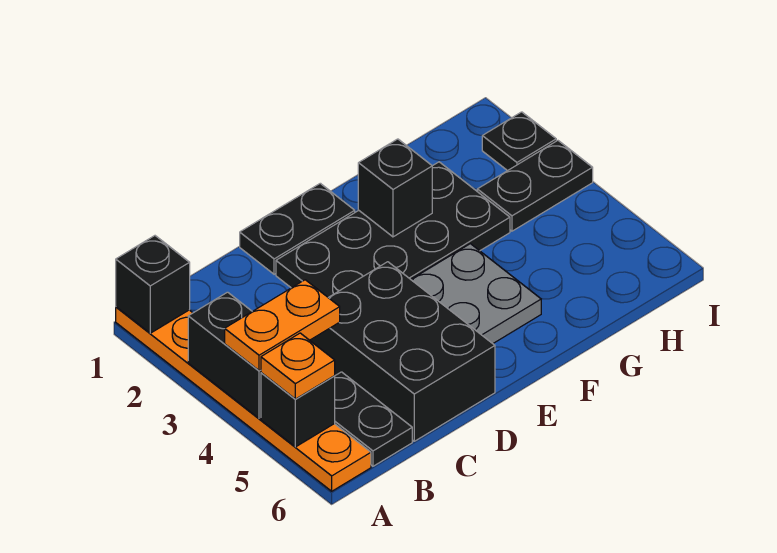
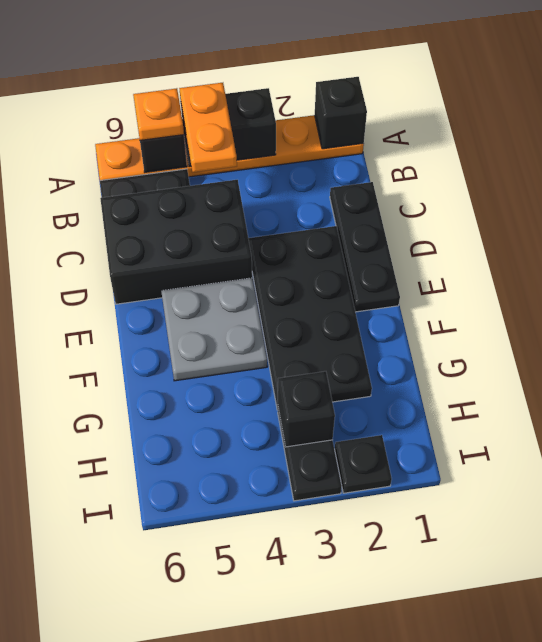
black 1x2 plate [240,183,355,274] -> black 1x3 plate [330,182,400,312]
black 1x1 brick [358,139,432,237] -> black 1x1 brick moved to [278,371,335,447]

